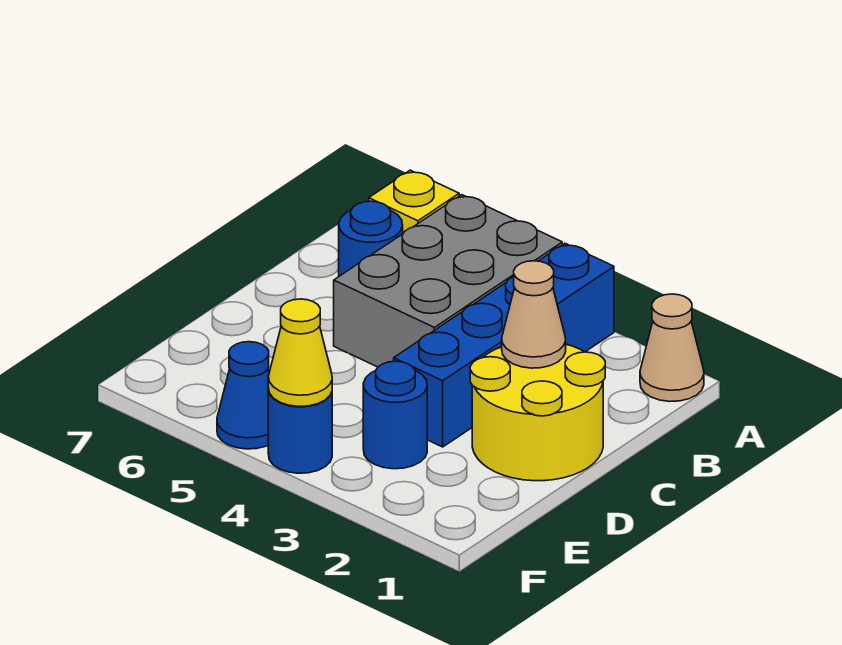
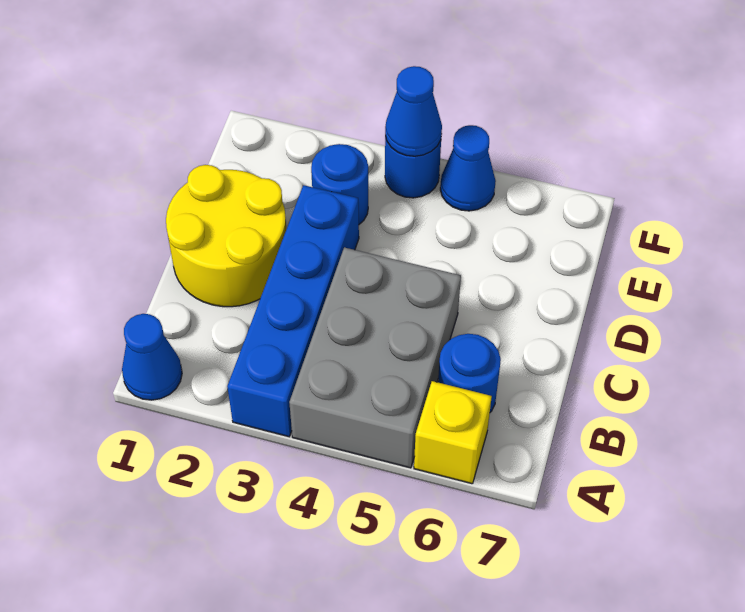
tan 1x1 cone [640,294,704,401] -> blue 1x1 cone [122,314,182,400]
tan 1x1 cone [502,261,566,368] -> none
yellow 1x1 cone [268,299,332,406] -> blue 1x1 cone [385,66,442,156]

